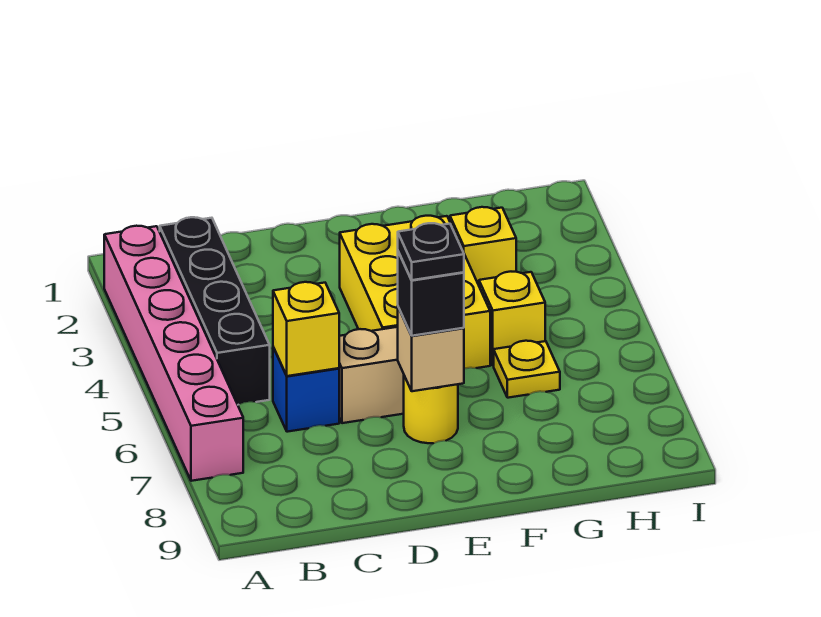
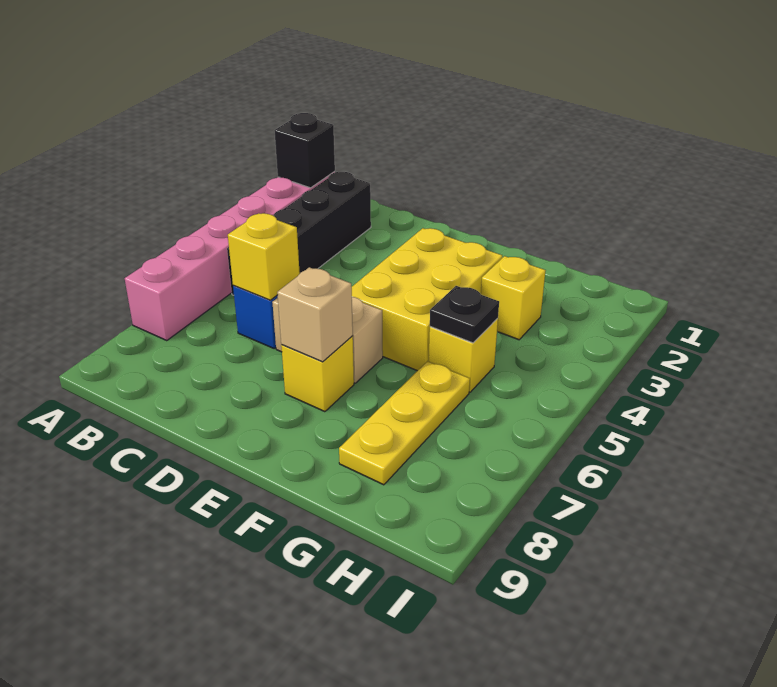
yellow 1x1 round brick [404,376,458,443] -> yellow 1x1 brick [281,336,354,412]
black 1x1 brick [398,252,464,336] -> black 1x1 brick moved to [274,113,335,188]
black 1x1 plate [398,223,464,280] -> black 1x1 plate moved to [430,286,499,343]
yellow 1x1 plate [494,341,560,398] -> yellow 1x3 plate [339,361,470,485]

